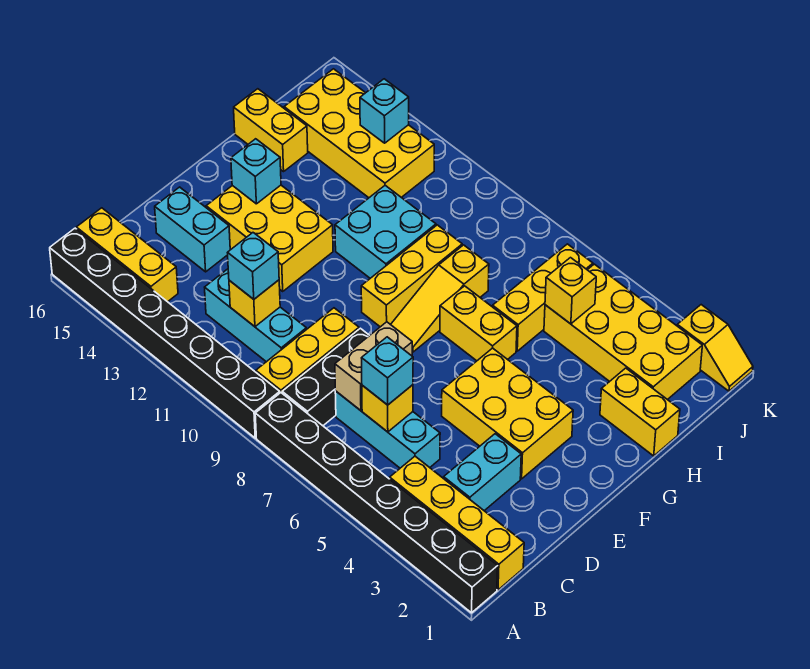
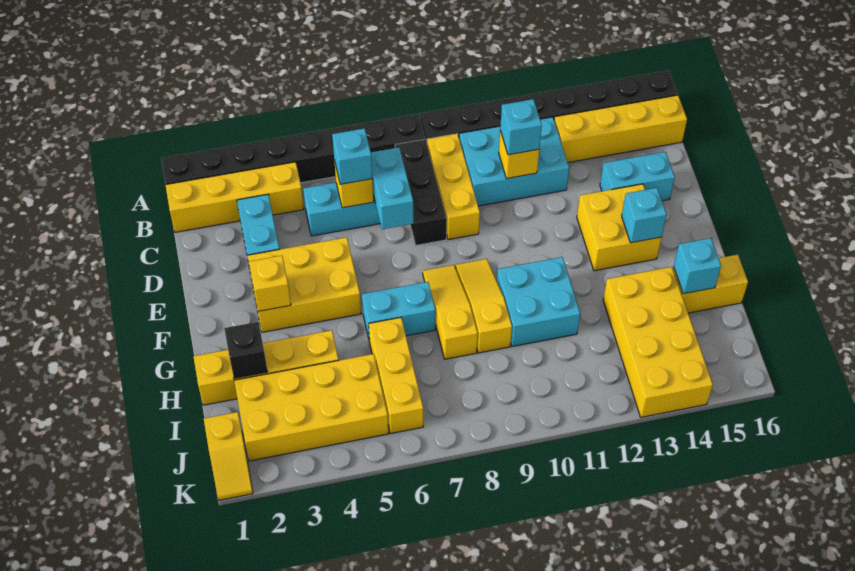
yellow 1x3 brick [76,208,178,302] -> yellow 1x4 brick [554,95,687,162]
tan 1x2 brick [335,322,412,411] -> cyan 1x2 brick [371,147,414,229]
cyan 1x3 brick [205,269,306,362] -> cyan 2x3 brick [459,117,569,206]
yellow 2x3 brick [206,185,333,291] -> yellow 2x2 brick [577,184,662,271]
yellow 1x3 brick [361,225,462,327] -> yellow 1x3 slope [456,259,512,353]
yellow 1x2 brick [440,286,517,361] -> cyan 1x2 brick [362,282,435,342]
yellow 1x2 brick [600,368,680,456] -> yellow 1x4 brick [193,330,339,405]
none -> black 1x1 brick [224,322,268,378]
yellow 1x1 brick [545,258,596,324] -> yellow 1x1 brick moved to [249,256,291,311]
yellow 2x4 brick [284,69,434,198] -> yellow 2x4 brick turned to [603,267,713,417]
cyan 1x1 brick [360,79,409,143] -> cyan 1x1 brick moved to [674,238,721,294]
yellow 1x2 slope [677,305,753,391] -> yellow 1x2 slope turned to [204,412,253,500]

